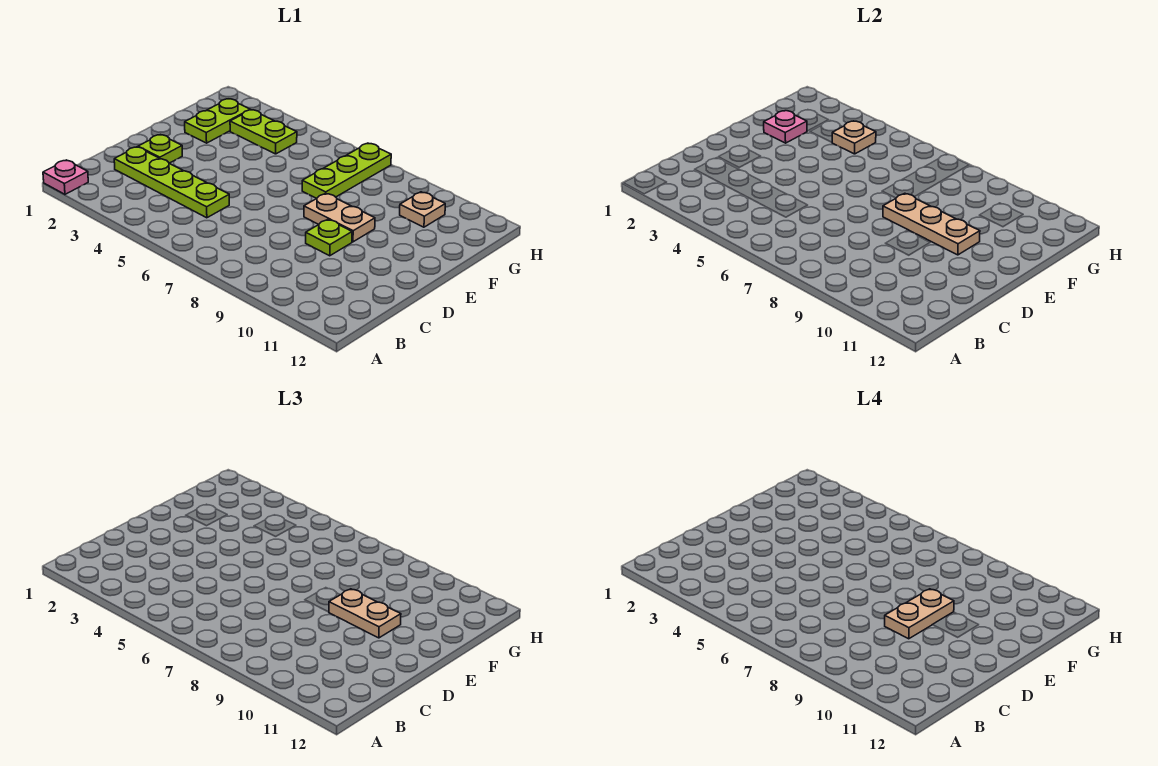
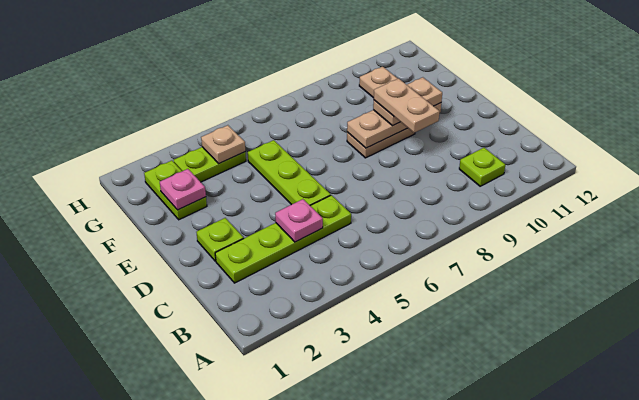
pink 1x1 plate [43,160,88,194] -> pink 1x1 plate moved to [275,199,323,242]
lime 1x1 plate [306,219,352,256] -> lime 1x1 plate moved to [459,148,505,186]
lime 1x3 plate [302,143,391,198] -> lime 1x3 plate moved to [248,140,331,205]

